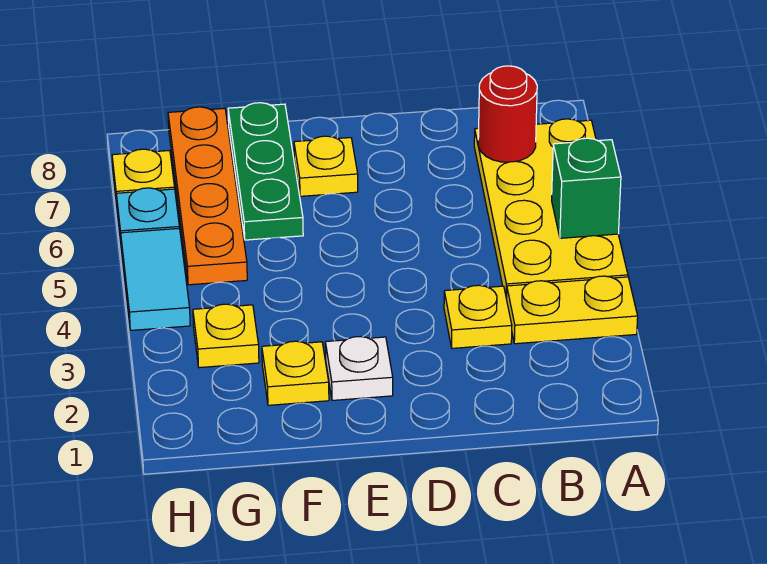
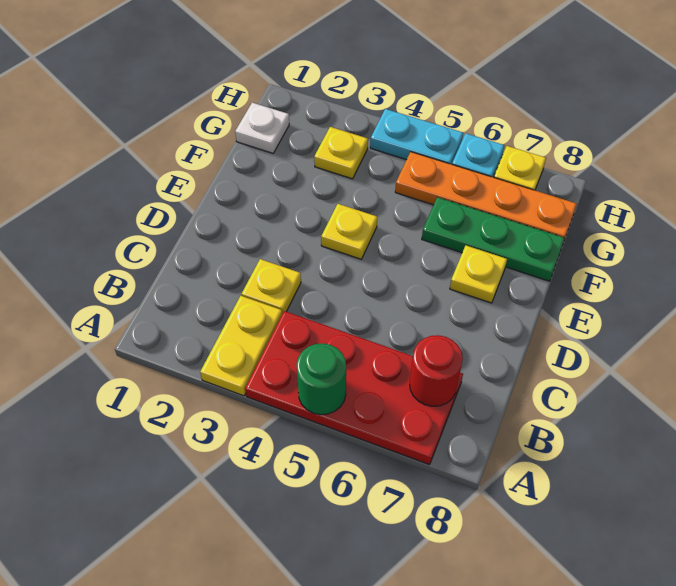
yellow 2x4 plate [474,119,628,299] -> red 2x4 plate [245,311,463,465]
green 1x1 brick [552,138,621,238] -> green 1x1 round brick [297,343,346,415]
white 1x1 plate [325,337,393,400] -> white 1x1 plate moved to [235,103,289,153]
yellow 1x1 plate [262,341,329,405] -> yellow 1x1 plate moved to [321,204,377,259]
cyan 1x2 tile [121,228,190,330] -> cyan 1x2 plate [370,109,463,164]

